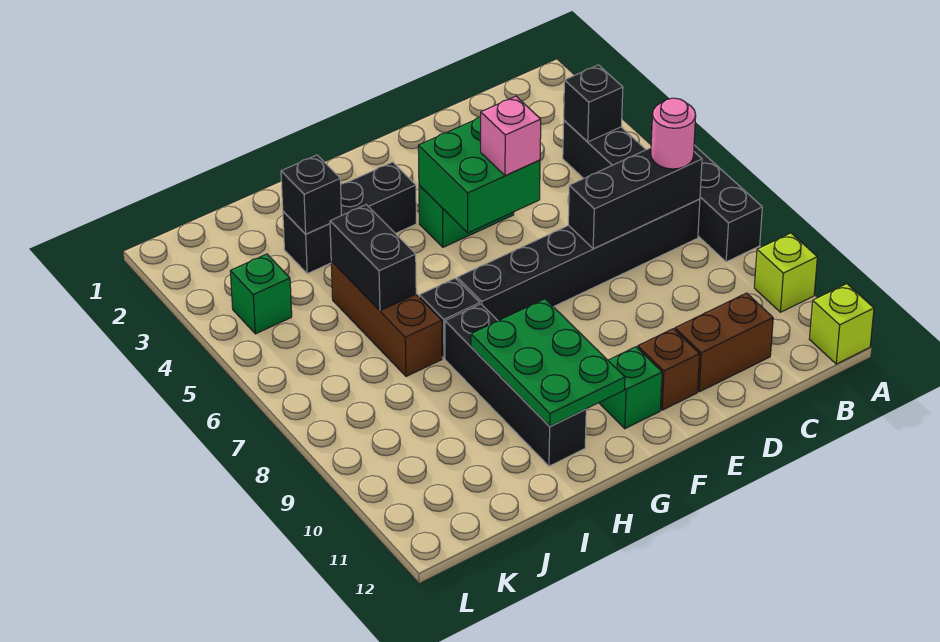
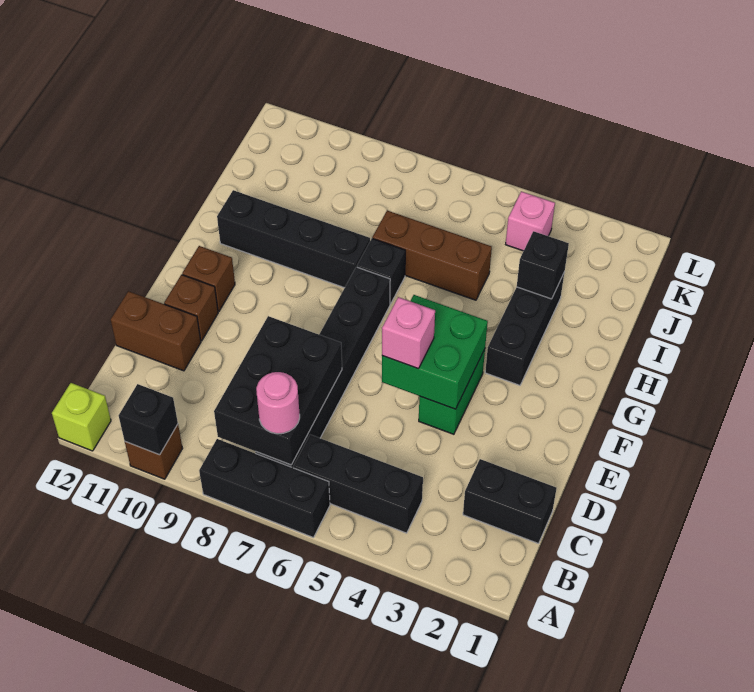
lime 1x1 brick [754,233,817,312] -> brown 1x1 brick [125,424,183,479]
black 1x1 brick [564,65,623,142] -> black 1x1 brick moved to [119,384,178,455]
black 1x3 brick [568,148,702,249] -> black 2x3 brick [214,316,342,465]
brown 1x2 brick [675,293,773,392] -> brown 1x2 brick turned to [111,291,201,371]
green 1x1 brick [599,347,662,429] -> brown 1x1 brick [182,246,235,312]
green 2x3 plate [471,299,625,427] -> none
black 1x2 brick [330,205,416,311] -> black 1x2 brick moved to [463,459,556,544]
green 1x1 brick [230,254,292,334] -> pink 1x1 brick [506,191,555,251]

